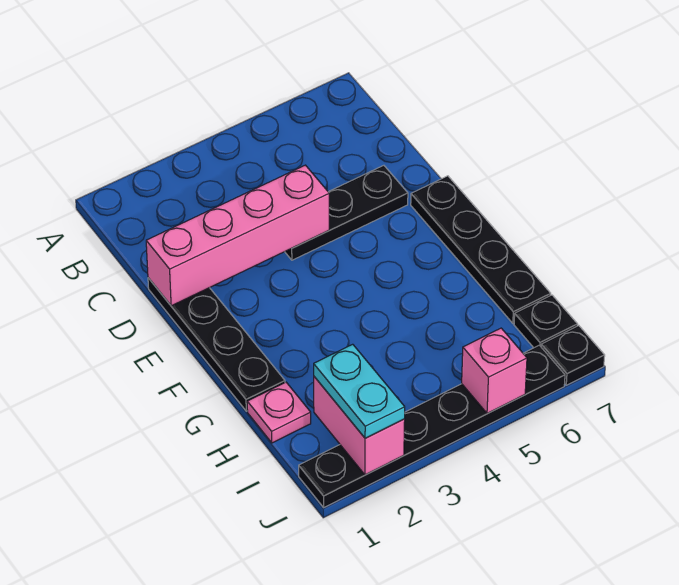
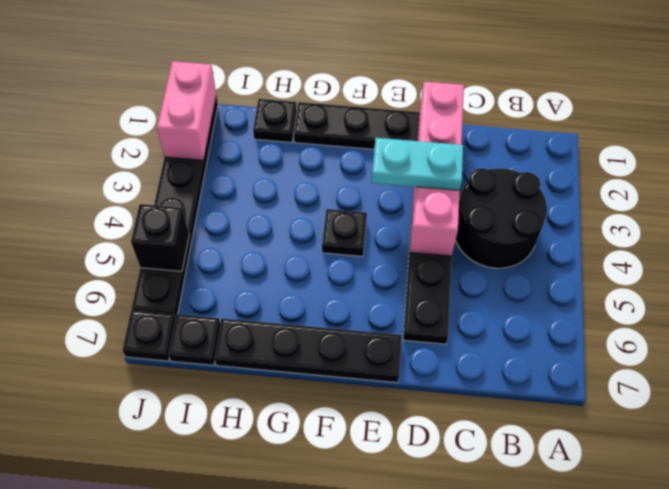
none -> black 2x2 round brick [456,168,547,268]
none -> black 1x1 plate [322,209,367,256]
pink 1x1 plate [247,382,311,443] -> black 1x1 plate [253,99,297,142]
pink 1x2 brick [314,377,405,475] -> pink 1x2 brick turned to [157,61,216,160]
cyan 1x2 plate [314,344,405,438] -> cyan 1x2 plate moved to [371,138,463,191]
pink 1x1 brick [462,328,527,414] -> black 1x1 brick [131,204,189,271]

